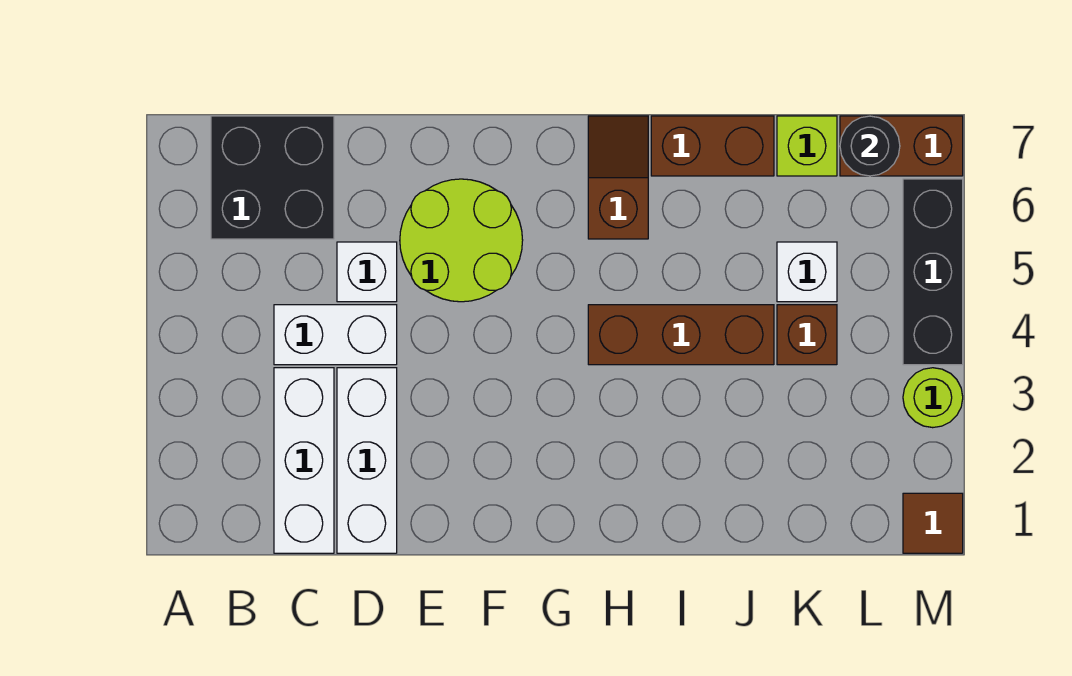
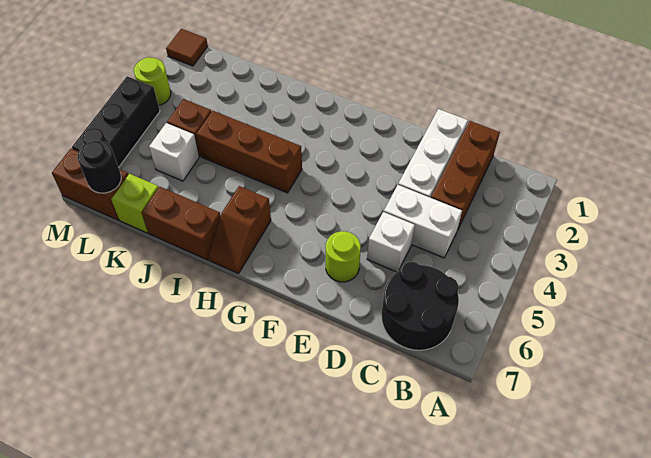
black 2x2 brick [211,116,334,239] -> black 2x2 round brick [381,262,459,350]
white 1x3 brick [274,368,334,553] -> brown 1x3 brick [431,121,500,229]
lime 2x2 round brick [400,179,523,302] -> lime 1x1 round brick [326,231,361,282]

